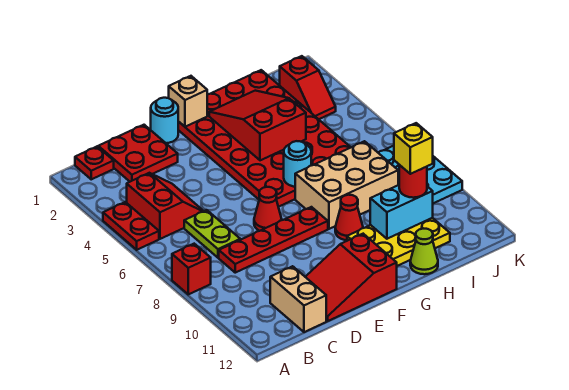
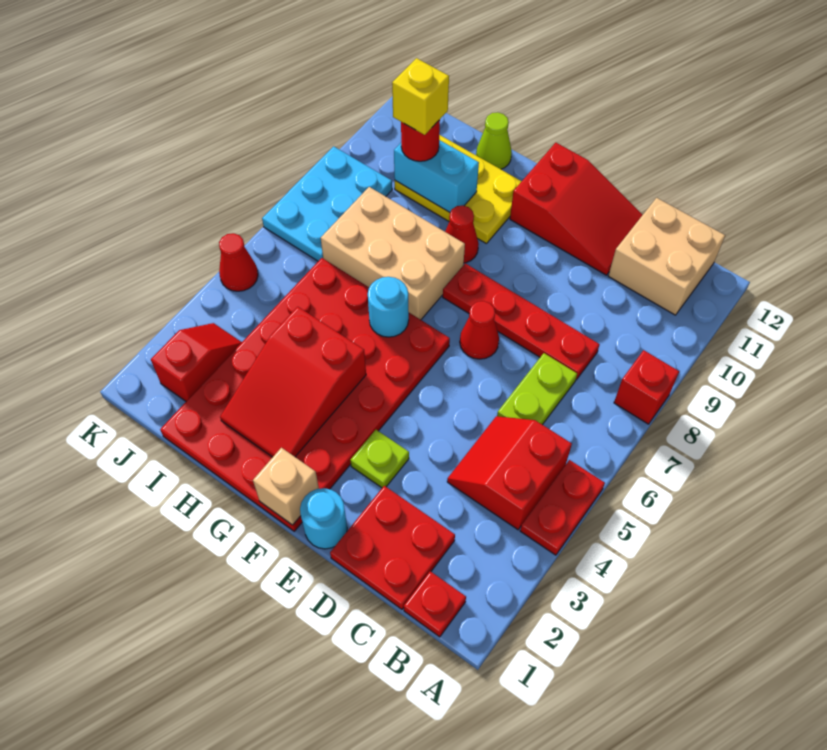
tan 1x2 brick [270,266,326,332] -> tan 2x2 brick [608,198,725,315]
none -> lime 1x1 plate [350,430,409,488]
none -> red 1x1 cone [219,233,258,291]

